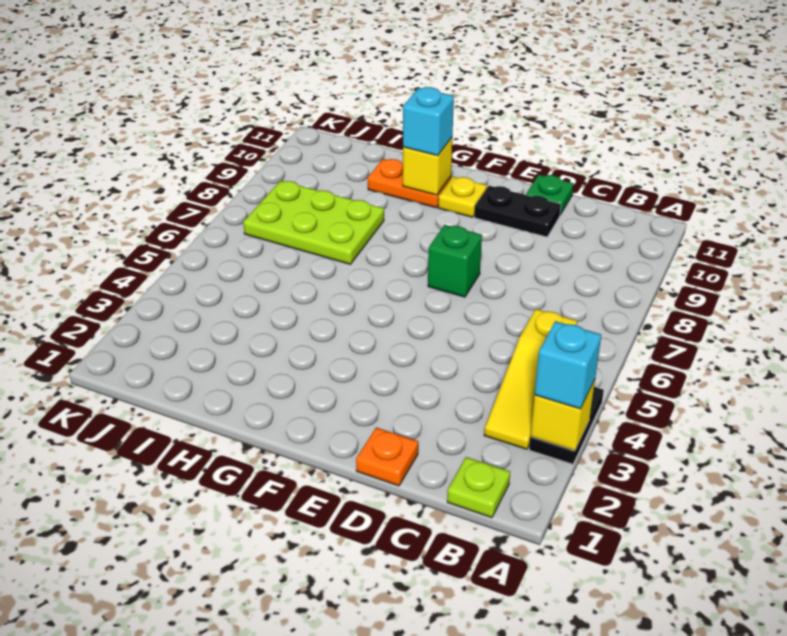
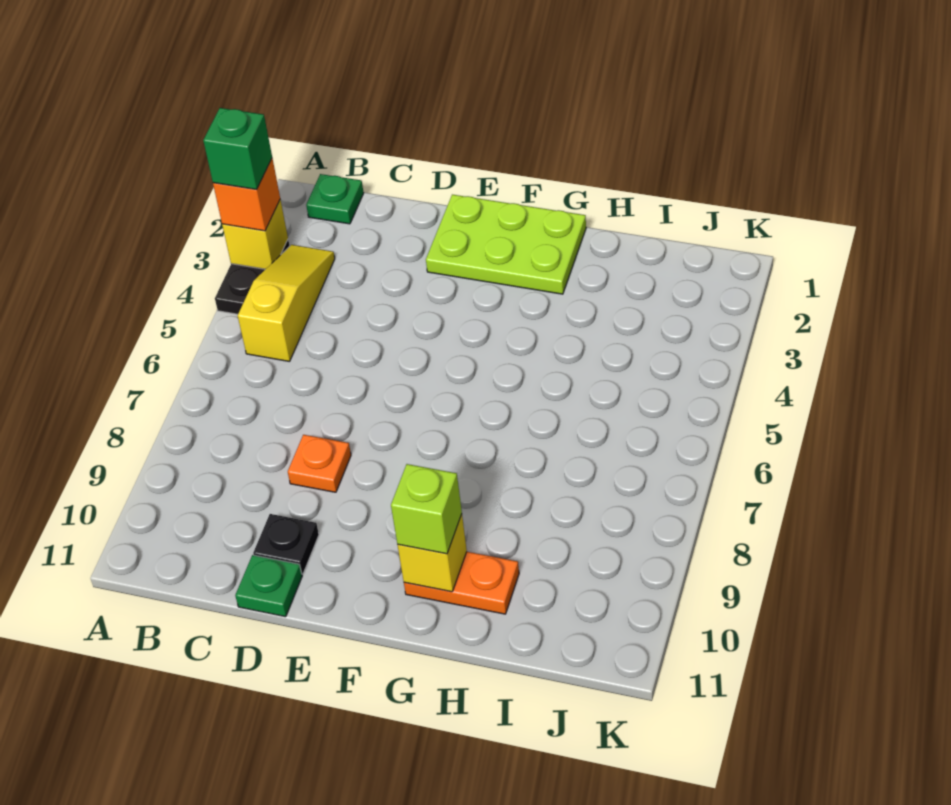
cyan 1x1 brick [535,321,601,409] -> orange 1x1 brick [213,158,280,231]
lime 1x1 plate [447,457,510,518] -> green 1x1 plate [306,174,364,224]
orange 1x1 plate [356,427,418,486] -> orange 1x1 plate moved to [288,435,351,492]
black 1x2 plate [475,186,561,237] -> black 1x1 plate [253,514,319,574]
green 1x1 brick [428,225,482,297] -> green 1x1 brick moved to [203,108,272,189]
yellow 1x1 plate [438,177,487,217] -> none
cyan 1x1 brick [403,87,454,156] -> lime 1x1 brick [391,464,462,554]
lime 2x3 plate [243,181,384,264] -> lime 2x3 plate moved to [426,195,586,294]

